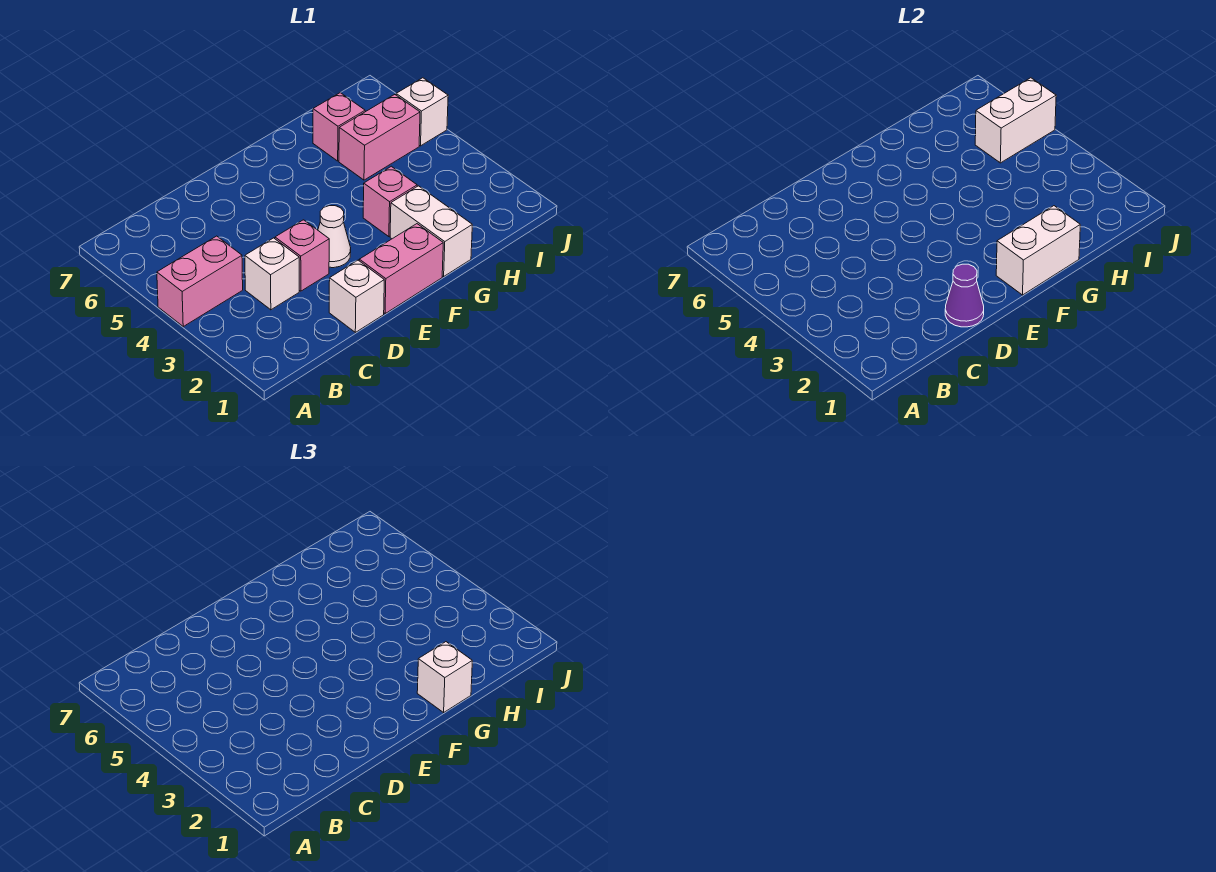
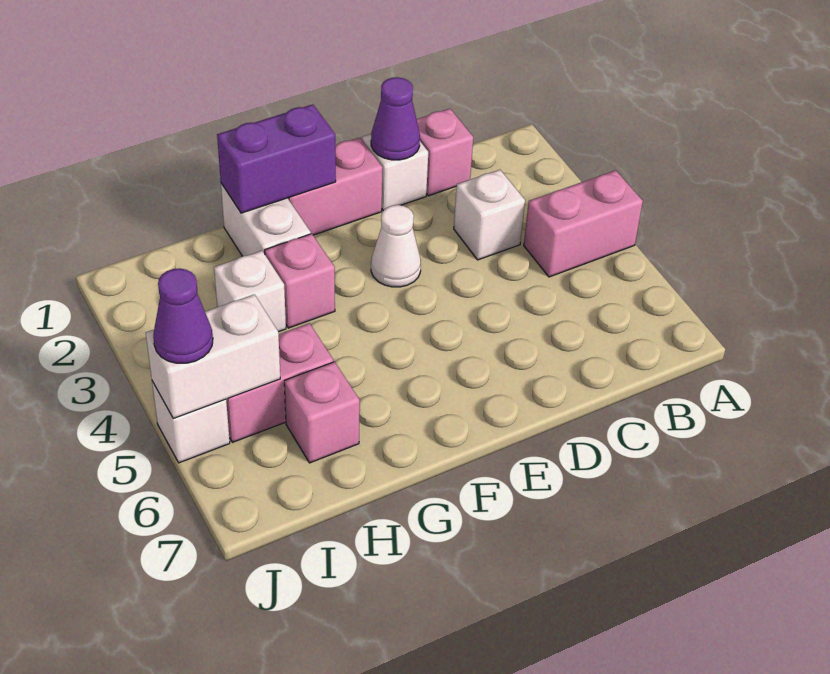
pink 1x1 brick [275,220,329,291] -> pink 1x1 brick moved to [417,109,473,196]
white 1x2 brick [996,206,1080,295] -> purple 1x2 brick [217,104,336,213]
white 1x1 brick [417,642,472,712] -> white 1x1 brick moved to [214,251,286,332]
none -> purple 1x1 cone [153,268,213,363]

